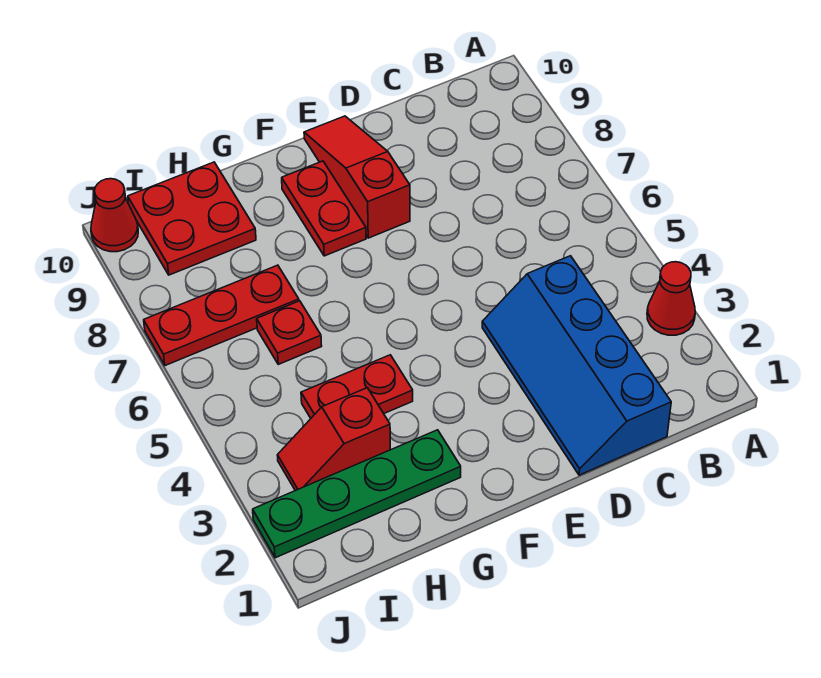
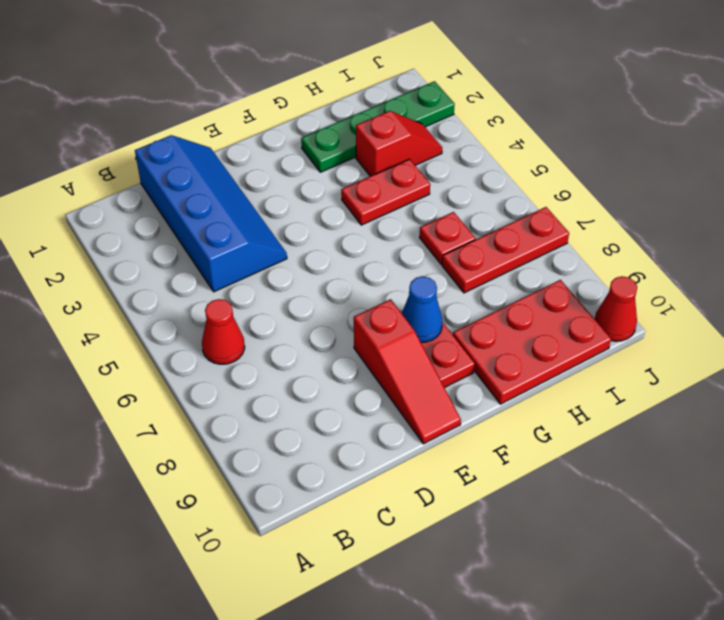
red 1x1 cone [647,262,695,335] -> red 1x1 cone moved to [202,299,245,364]
none -> blue 1x1 cone [402,276,442,342]
red 2x2 plate [128,162,256,275] -> red 2x3 plate [453,280,611,404]

